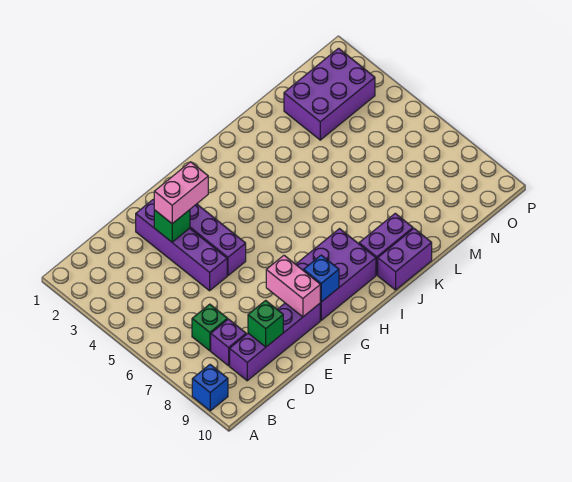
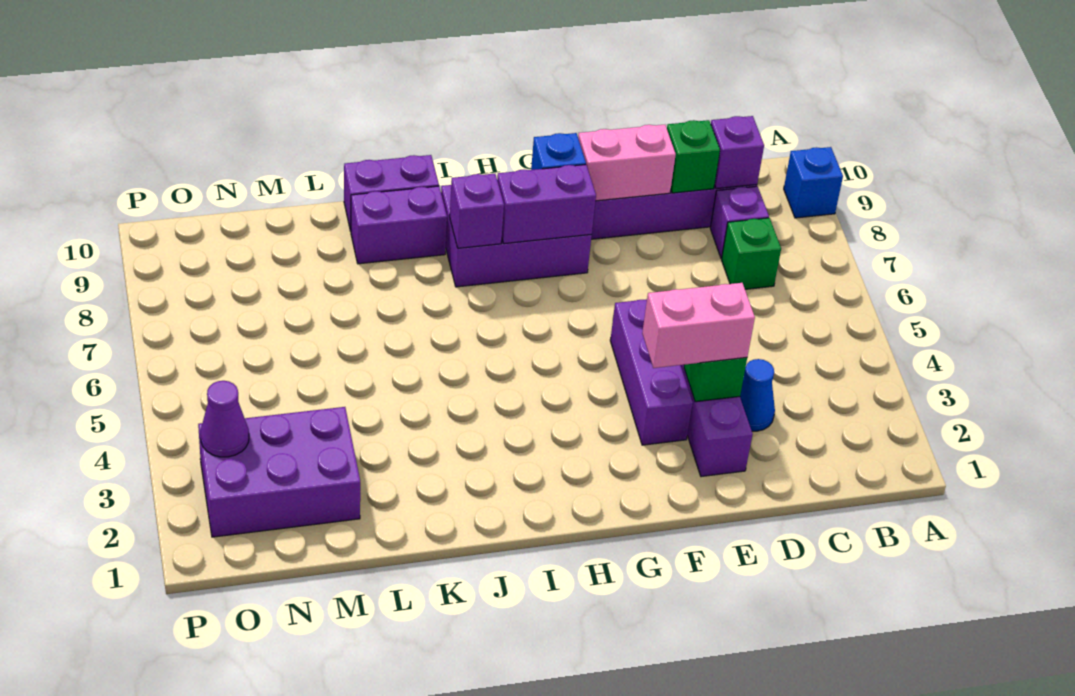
none -> purple 1x1 brick [711,116,764,189]
none -> blue 1x1 cone [740,359,775,431]
pink 1x2 brick [266,255,320,317] -> pink 1x2 brick turned to [578,125,676,201]
none -> purple 1x2 brick [497,165,596,244]
none -> purple 1x1 brick [450,174,504,248]
none -> purple 1x1 cone [201,381,249,457]

